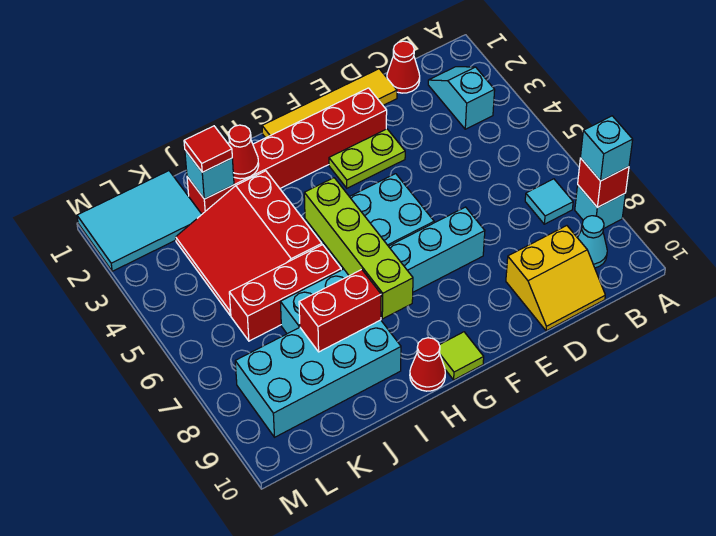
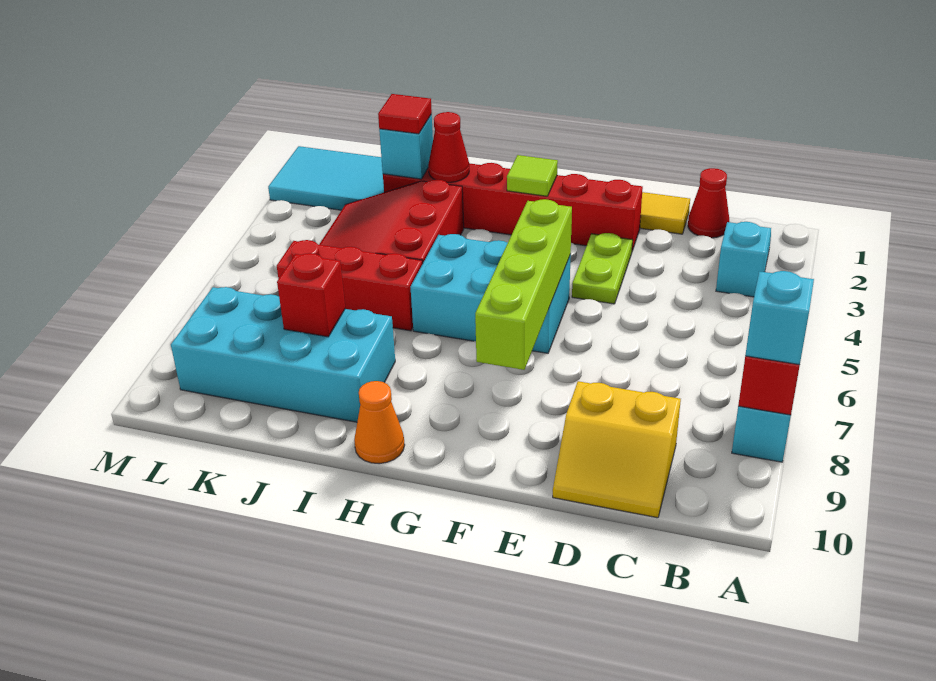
cyan 1x1 tile [525,179,573,224] -> none
cyan 1x1 cone [578,216,607,268] -> none
lime 1x2 plate [329,129,405,188] -> lime 1x2 plate turned to [572,233,633,304]
cyan 1x6 brick [280,207,485,334] -> none
lime 1x1 tile [439,332,484,380] -> lime 1x1 tile moved to [507,155,558,196]
lime 1x4 brick [304,178,413,319] -> lime 1x4 brick moved to [475,199,572,370]
red 1x1 cone [410,338,445,391] -> orange 1x1 cone [354,381,405,464]
red 1x2 brick [299,270,381,352] -> red 1x1 brick [277,253,345,337]

